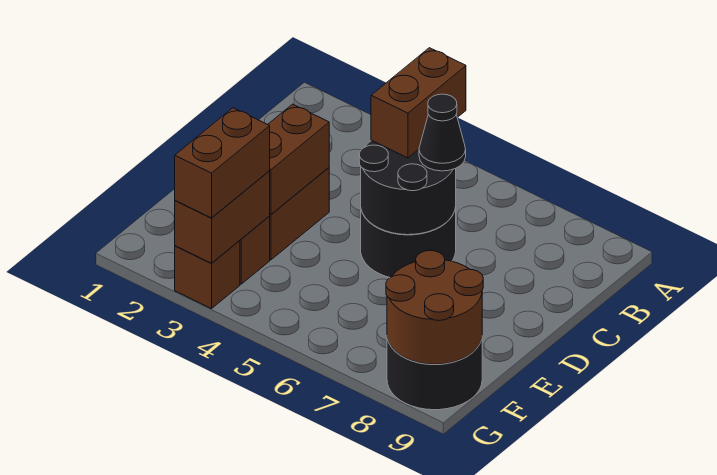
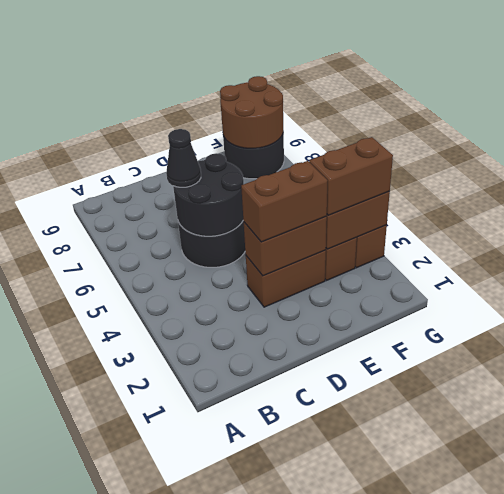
brown 1x2 brick [371,48,466,158] -> brown 1x2 brick moved to [241,161,328,242]

